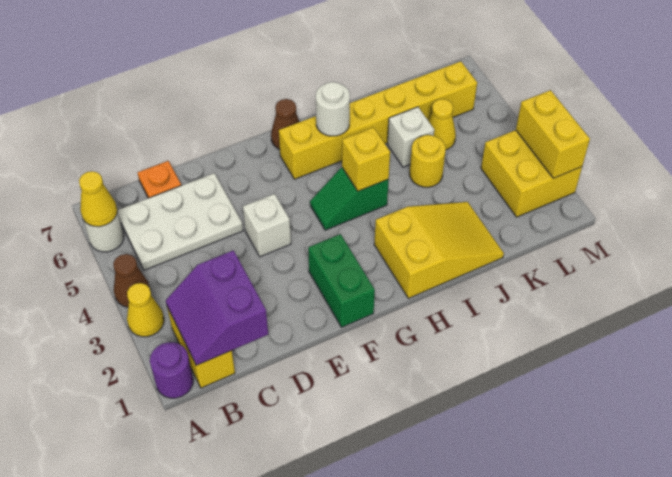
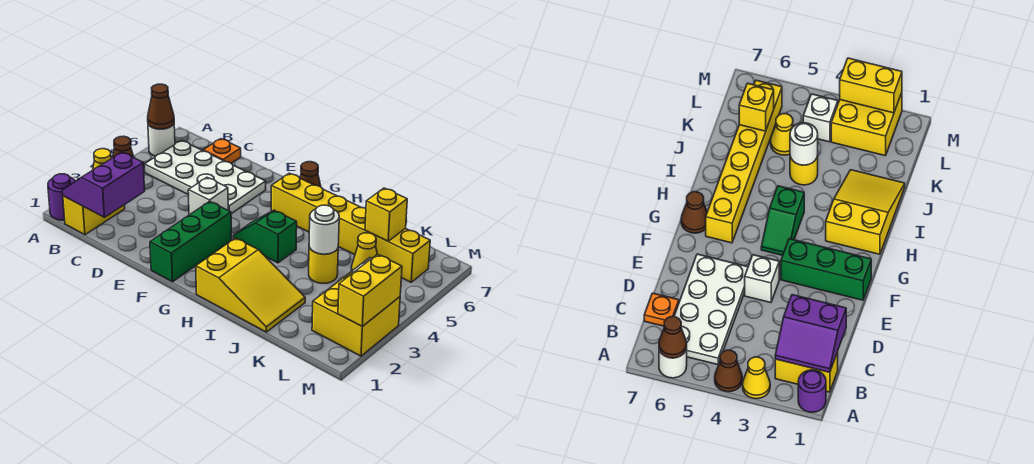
yellow 1x1 cone [79,171,117,227] -> brown 1x1 cone [148,84,174,129]
white 2x3 plate [117,173,243,270] -> white 2x4 plate [145,141,266,214]
green 1x2 brick [308,234,375,327] -> green 1x3 brick [150,201,231,282]
yellow 1x1 brick [342,127,390,191] -> yellow 1x1 brick moved to [365,188,407,241]
white 1x1 round brick [316,82,350,136] -> white 1x1 round brick moved to [309,205,339,254]
white 1x1 brick [387,107,434,167] -> white 1x1 brick moved to [803,94,838,142]

